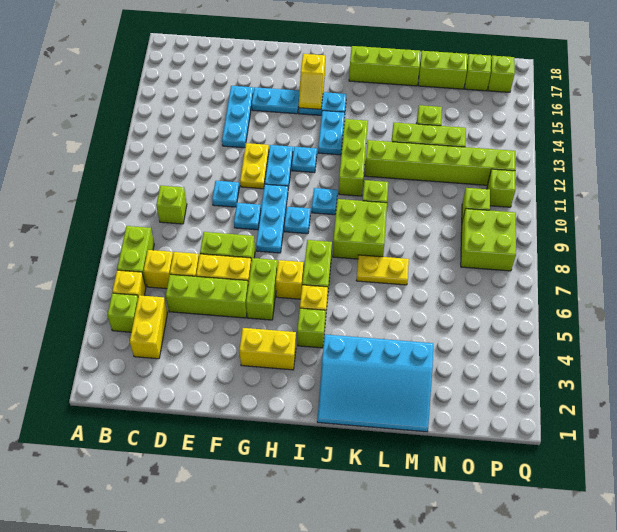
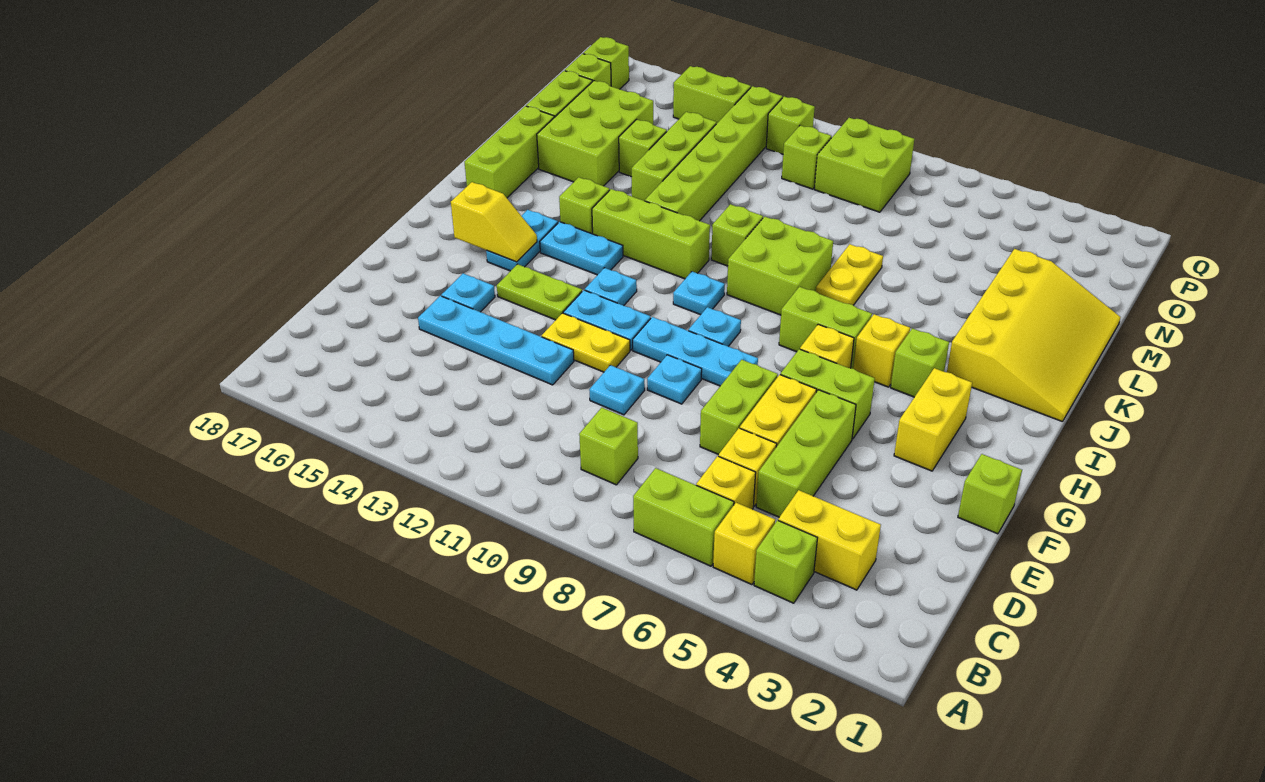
cyan 1x3 plate [222,86,253,148] -> cyan 1x4 plate [418,296,574,385]
none -> lime 1x1 brick [958,454,1022,534]
cyan 1x2 plate [252,87,300,114] -> cyan 1x1 plate [441,273,495,312]
none -> lime 1x2 plate [497,264,582,320]
cyan 3x4 slope [317,334,433,432] -> yellow 3x4 slope [947,249,1121,422]
none -> lime 1x1 brick [559,177,610,234]
none -> lime 2x3 brick [537,81,653,186]
none -> lime 1x2 brick [673,66,751,124]

